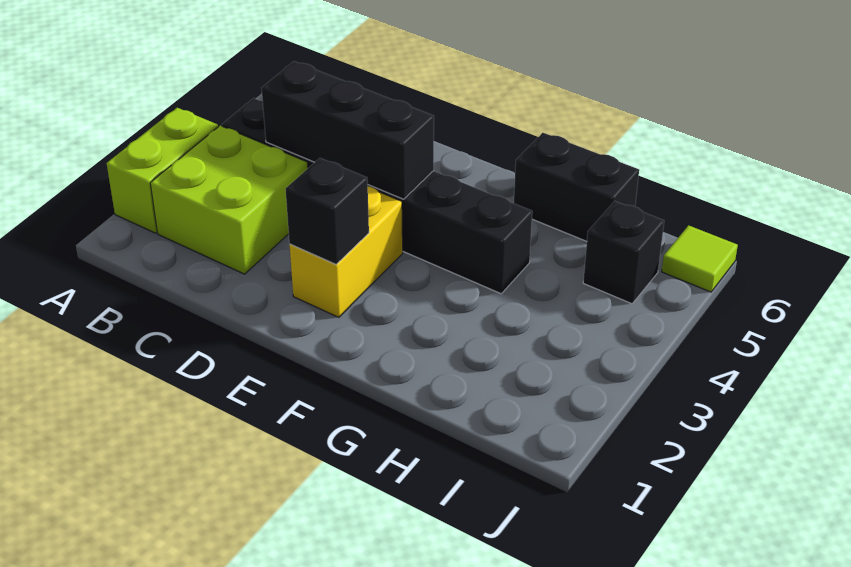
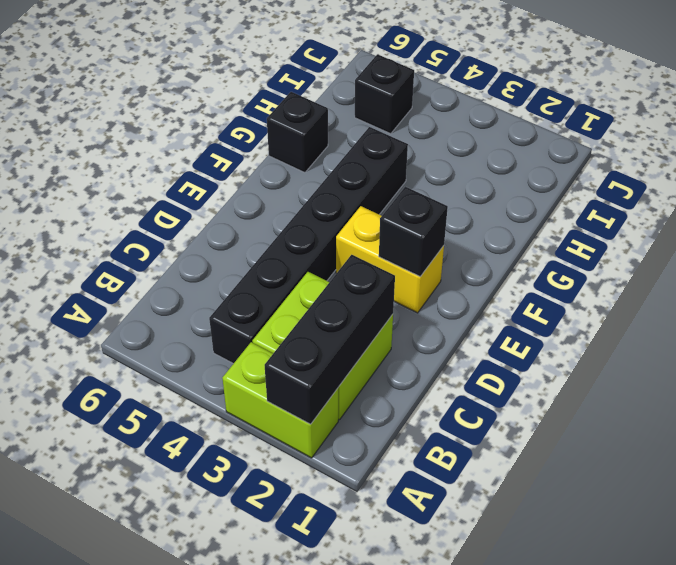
black 1x3 brick [262,61,434,199] -> black 1x3 brick moved to [265,255,395,424]
black 1x2 brick [514,133,639,241] -> black 1x1 brick [267,92,328,173]
lime 1x1 tile [662,225,738,292] -> none

